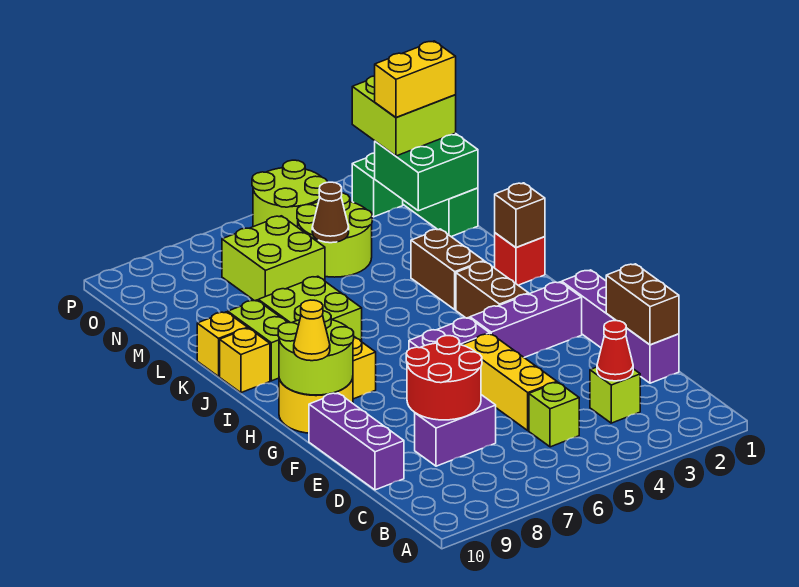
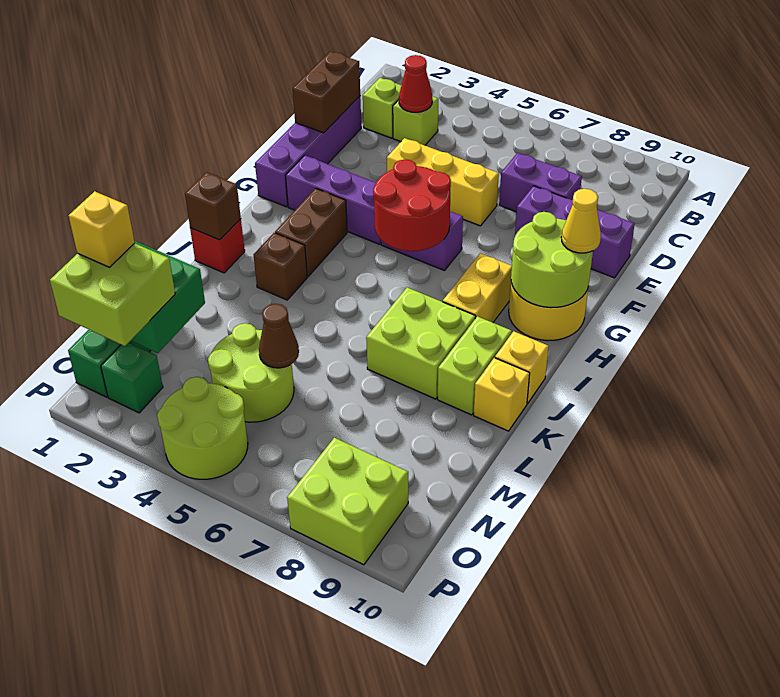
lime 1x1 brick [529,382,579,447] -> lime 1x1 brick moved to [363,78,401,138]
yellow 1x3 brick [463,334,557,431] -> yellow 1x3 brick turned to [387,138,499,226]
red 2x2 round brick [406,336,482,420] -> red 2x2 round brick moved to [373,159,451,251]
purple 1x3 brick [309,393,404,490] -> purple 1x3 brick turned to [515,186,635,278]
brown 1x2 brick [411,229,484,310] -> brown 1x1 brick [254,233,307,300]
lime 2x2 brick [222,216,325,301] -> lime 2x2 brick moved to [287,438,408,565]
yellow 1x2 brick [375,41,456,118] -> yellow 1x1 brick [69,191,135,267]

